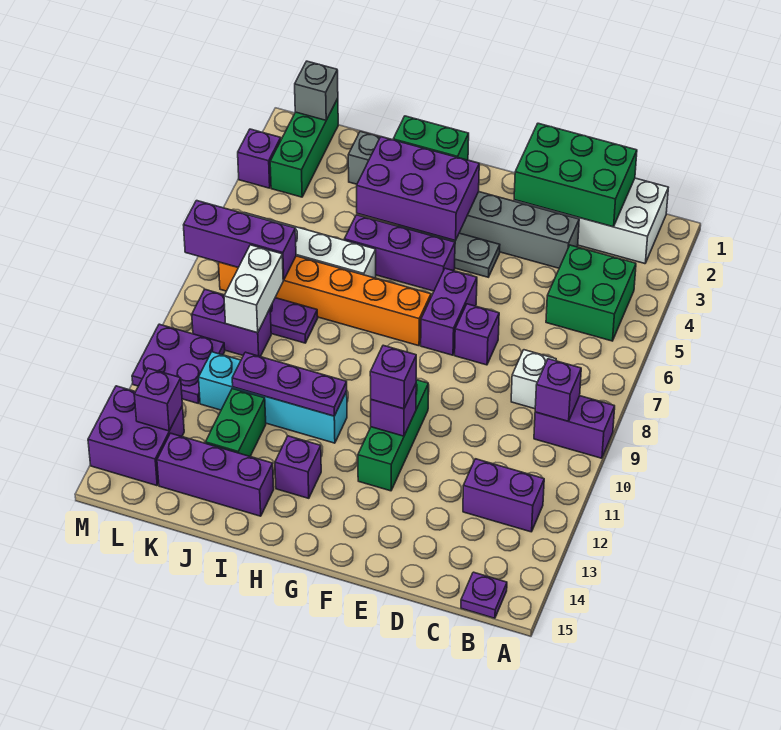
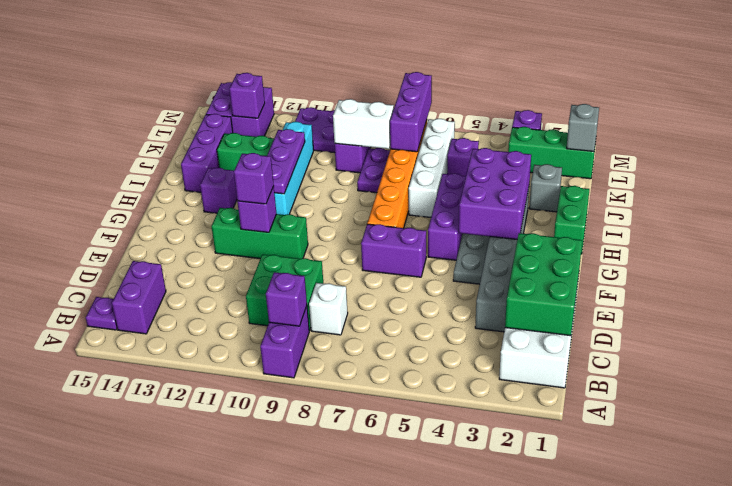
green 2x2 brick [546,245,636,341] -> green 2x2 brick moved to [246,254,323,331]
purple 1x2 brick [463,459,544,532] -> purple 1x2 brick moved to [112,261,166,334]
purple 1x1 brick [455,304,499,365] -> purple 1x1 brick moved to [447,138,479,176]

